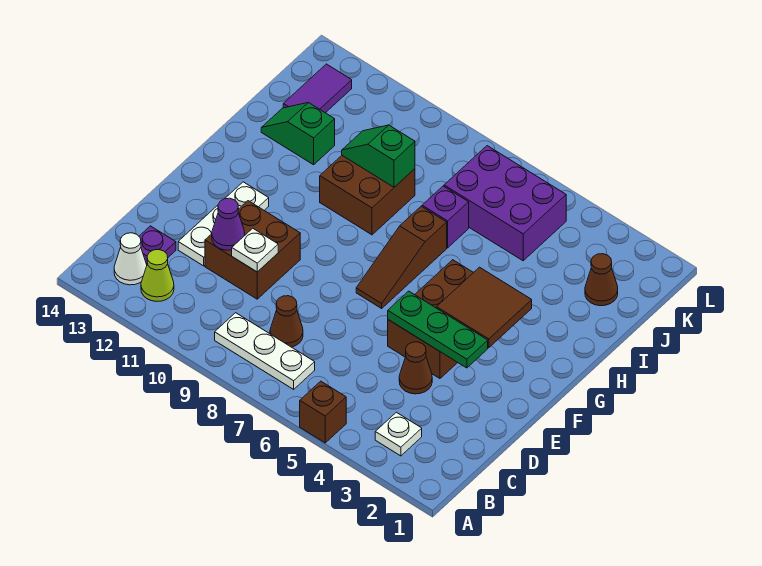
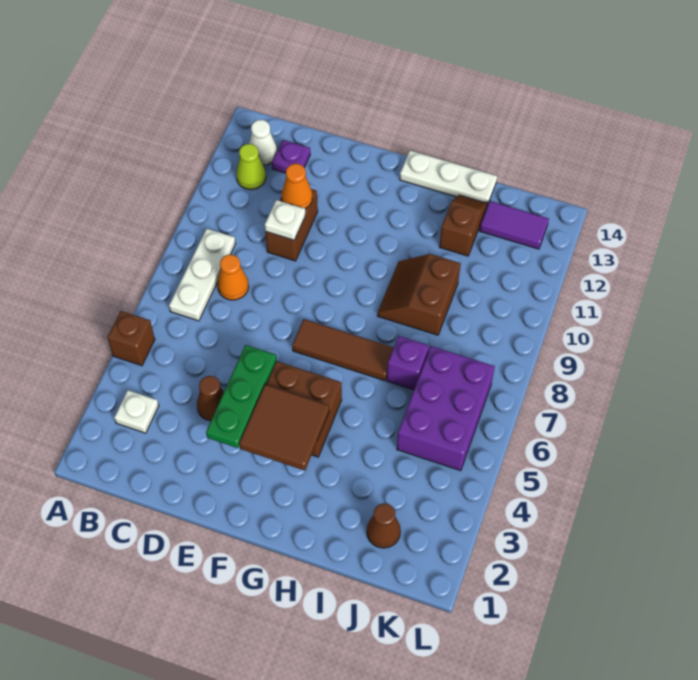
brown 1x1 cone [270,296,303,347] -> orange 1x1 cone [217,255,249,300]
brown 2x2 brick [205,201,300,299] -> brown 1x2 brick [265,189,318,261]
purple 1x1 cone [212,198,245,250] -> orange 1x1 cone [282,164,312,209]
white 1x3 plate [178,182,269,266] -> white 1x3 plate moved to [400,151,497,205]
brown 1x3 slope [356,206,447,308] -> brown 1x3 tile [292,319,394,381]
brown 2x2 brick [320,156,415,235] -> brown 2x2 slope [377,254,461,335]
green 1x2 slope [342,125,415,187] -> none
green 1x2 slope [261,103,335,165] -> brown 1x2 slope [439,195,487,256]

